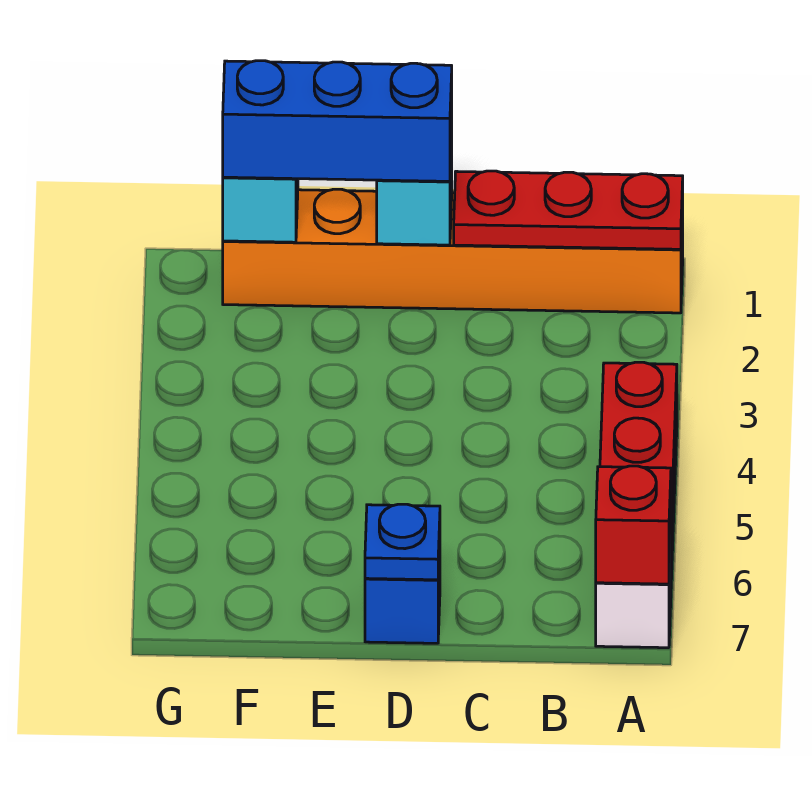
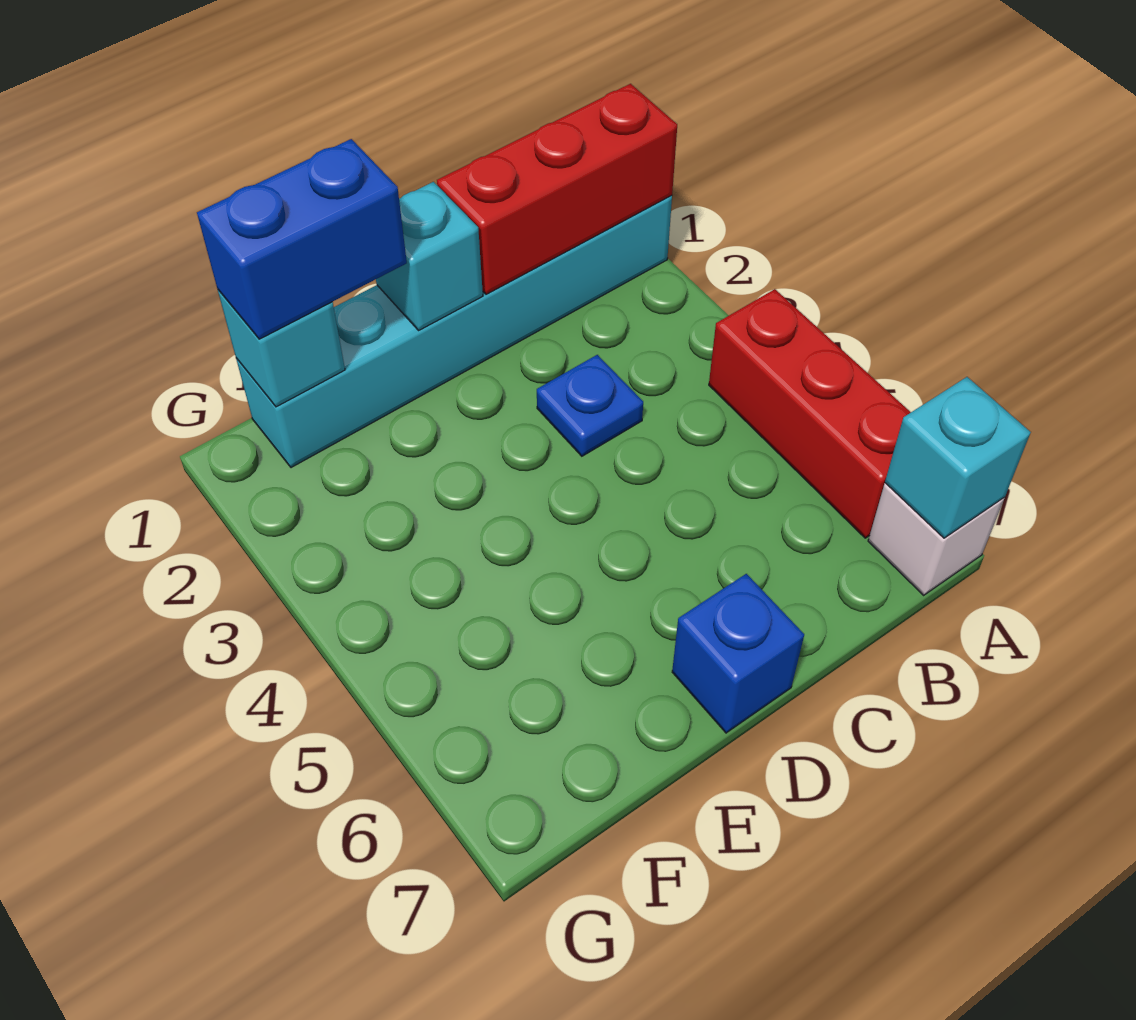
orange 1x6 brick [223,189,683,313] -> cyan 1x6 brick [236,195,672,468]
red 1x3 plate [454,171,683,249] -> red 1x3 brick [437,84,677,294]
red 1x1 brick [596,466,671,584] -> cyan 1x1 brick [885,377,1031,538]
blue 1x3 brick [223,61,452,181] -> blue 1x2 brick [197,139,407,339]
blue 1x1 plate [365,504,440,580] -> blue 1x1 plate moved to [537,355,643,456]

